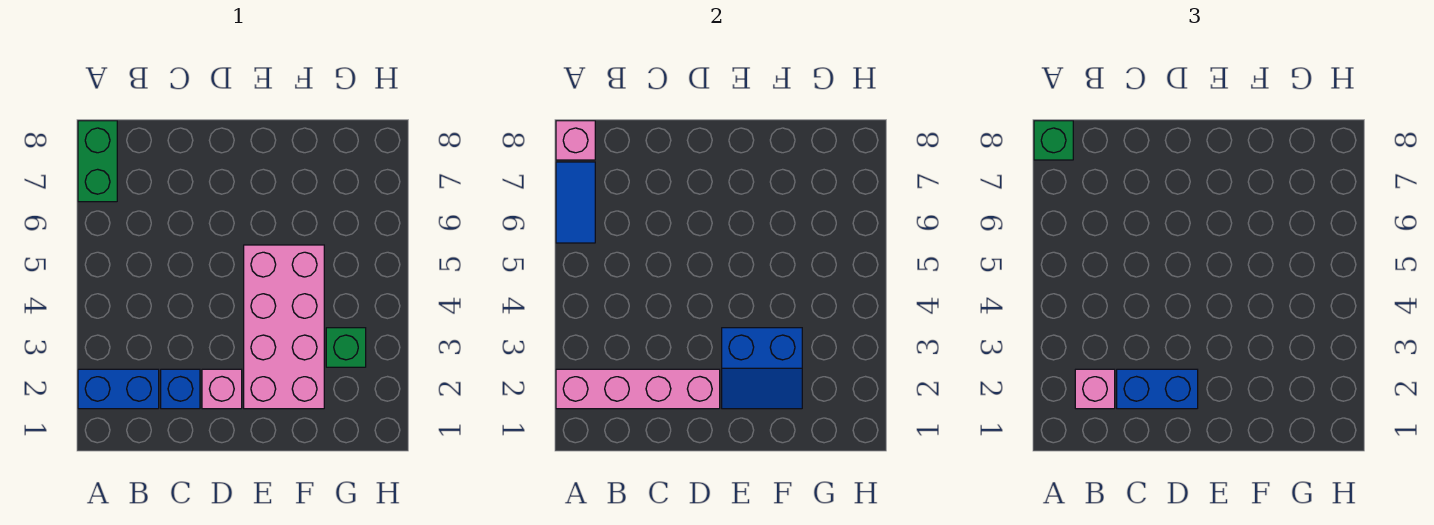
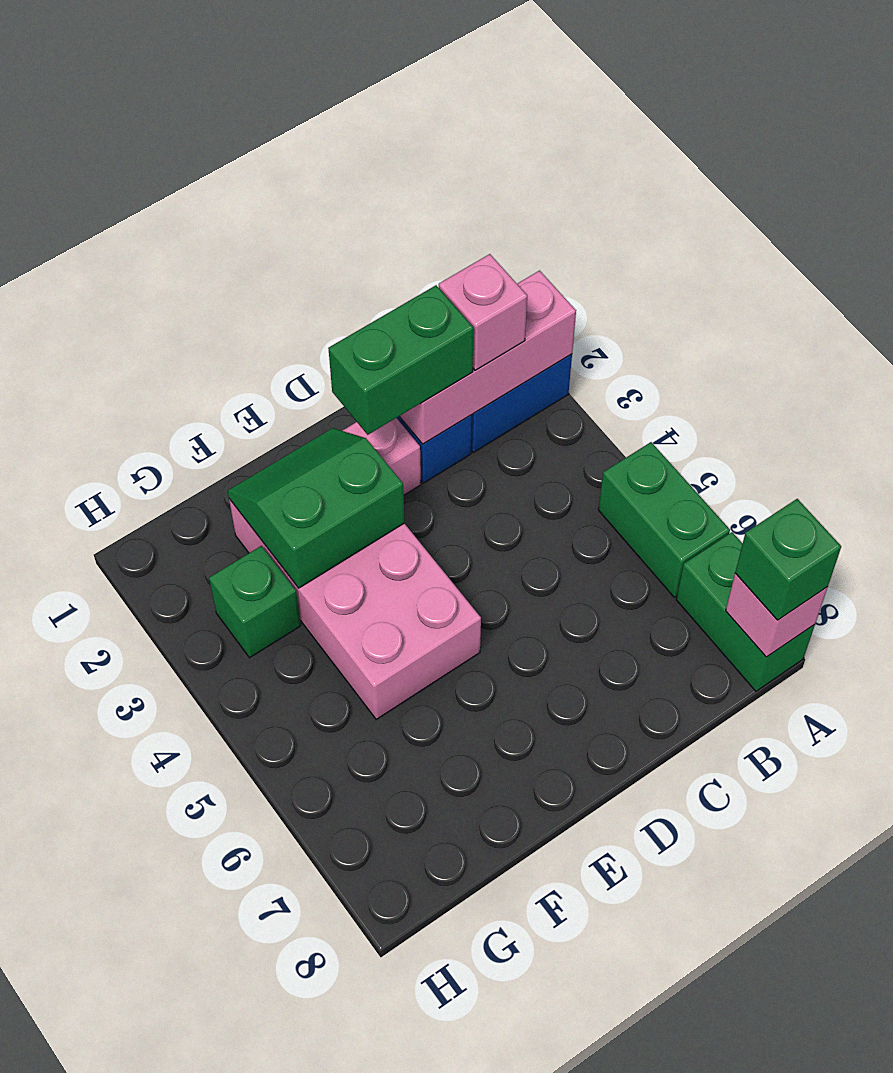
pink 1x4 brick [556,369,720,409] -> pink 1x3 brick [399,271,576,444]
none -> green 1x2 brick [598,442,730,597]
blue 1x2 tile [556,162,595,243] -> none
blue 1x2 brick [1117,369,1198,409] -> green 1x2 brick [328,285,473,435]
blue 2x2 slope [722,328,802,409] -> green 2x2 slope [228,428,404,588]

